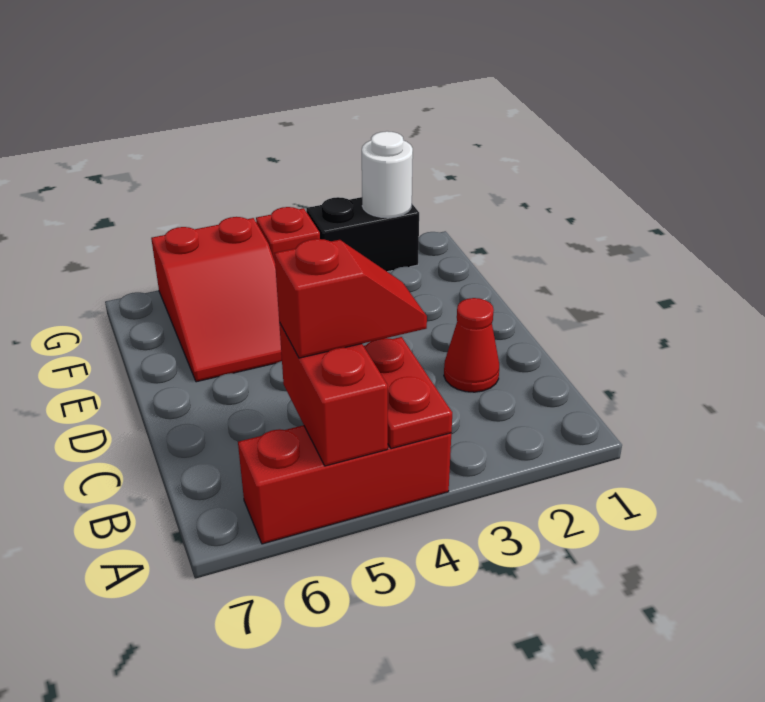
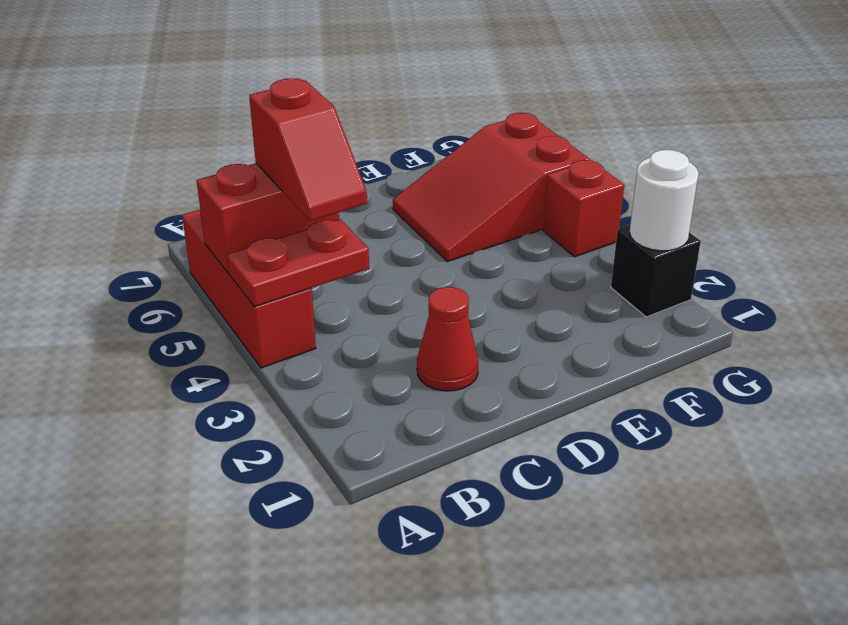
black 1x2 brick [306,197,419,272] -> black 1x1 brick [611,225,701,317]

